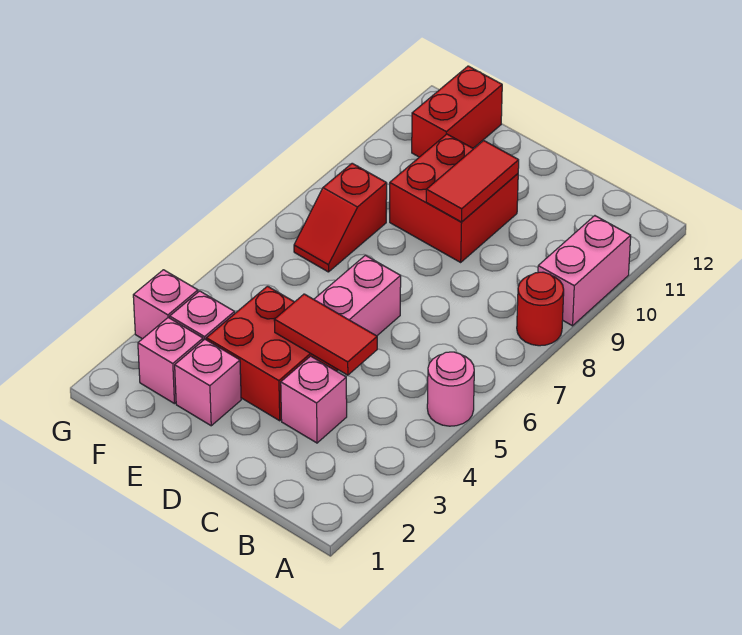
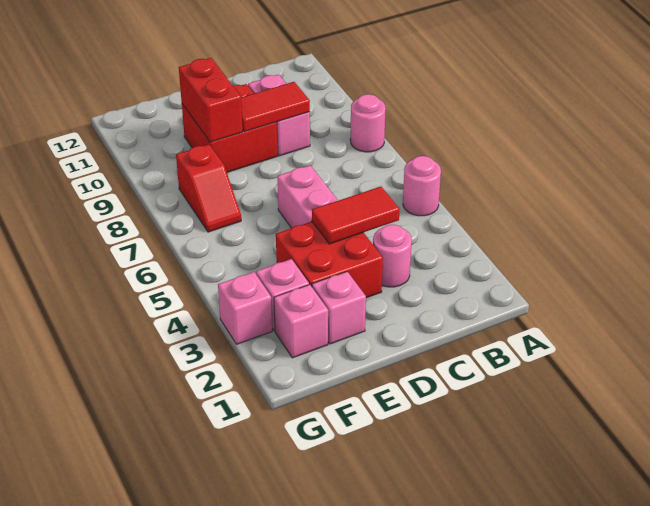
red 1x1 round brick [517,272,564,346] -> pink 1x1 round brick [350,94,386,152]
pink 1x2 brick [538,216,631,326] -> pink 1x2 brick moved to [248,74,310,156]
pink 1x1 brick [281,356,347,443] -> pink 1x1 round brick [373,225,412,287]
red 1x2 tile [426,141,519,222] -> red 1x2 tile turned to [241,82,310,132]
red 1x2 brick [412,66,502,157] -> red 1x2 brick moved to [179,58,243,142]

